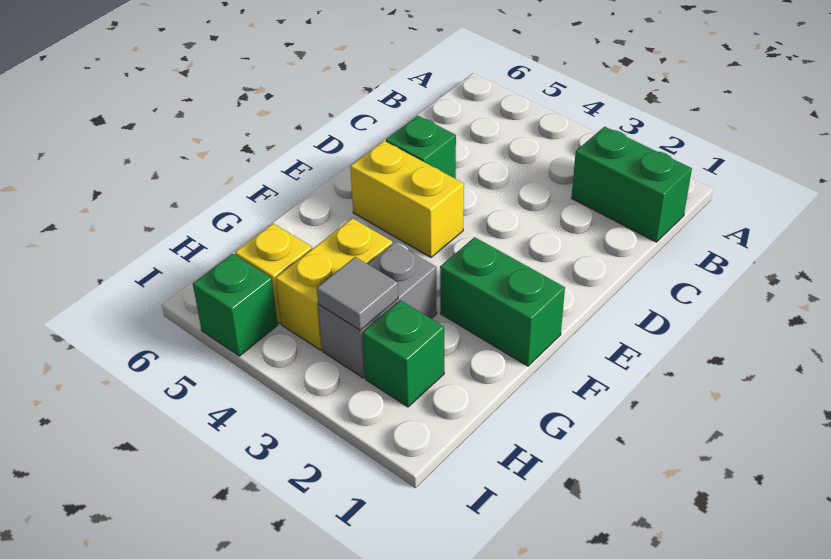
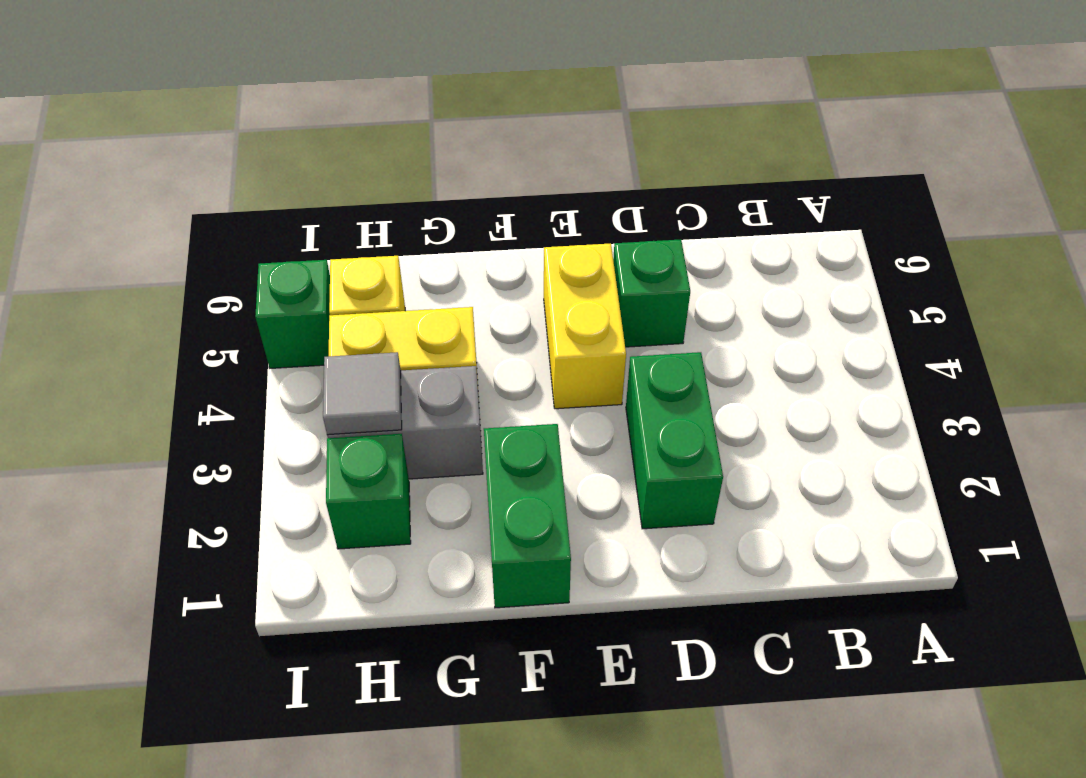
green 1x2 brick [572,127,692,242] -> green 1x2 brick moved to [626,352,723,529]

